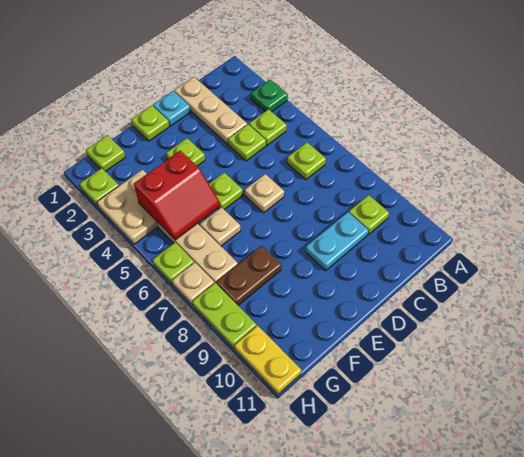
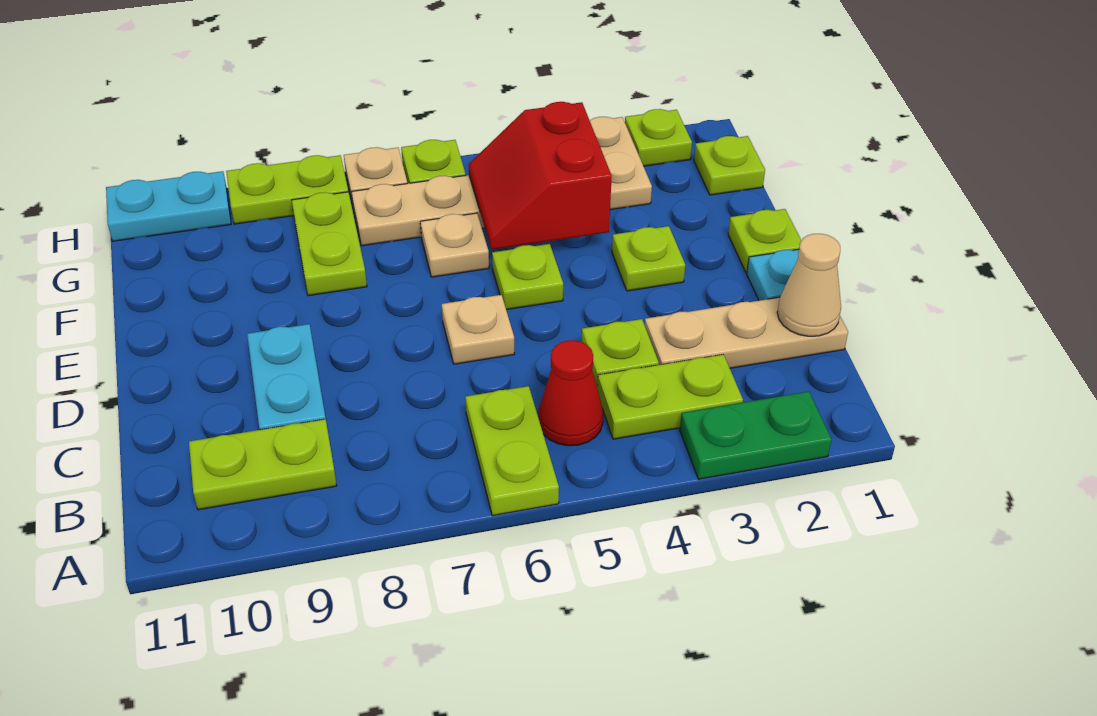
green 1x1 plate [251,80,288,112] -> green 1x2 plate [680,392,832,479]
lime 1x1 plate [249,109,287,145] -> lime 1x2 plate [597,354,743,439]
none -> red 1x1 cone [538,340,603,446]
lime 1x1 plate [287,143,326,180] -> lime 1x2 plate [465,386,559,516]
lime 1x1 plate [349,195,389,235] -> lime 1x2 plate [189,419,337,510]
none -> tan 1x1 cone [777,234,841,336]
brown 1x2 plate [217,246,282,305] -> lime 1x2 plate [292,192,367,296]
yellow 1x2 plate [235,326,301,394] -> cyan 1x2 plate [106,171,231,241]

